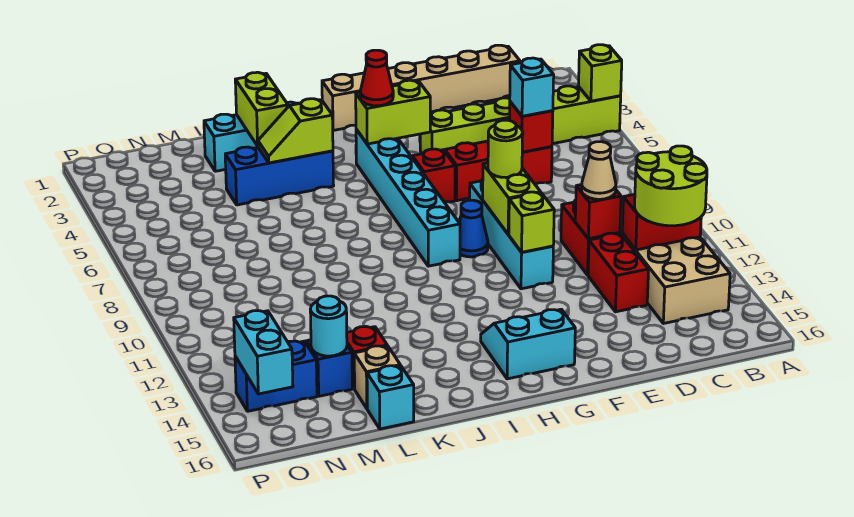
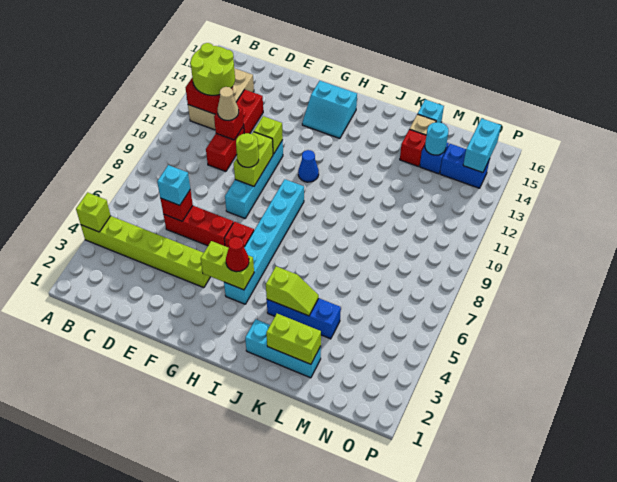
tan 1x6 brick [322,45,520,131] -> none
blue 1x1 cone [459,200,488,257] -> blue 1x1 cone moved to [298,150,319,182]
lime 1x2 brick [235,72,288,146] -> lime 1x2 brick turned to [266,314,321,364]

